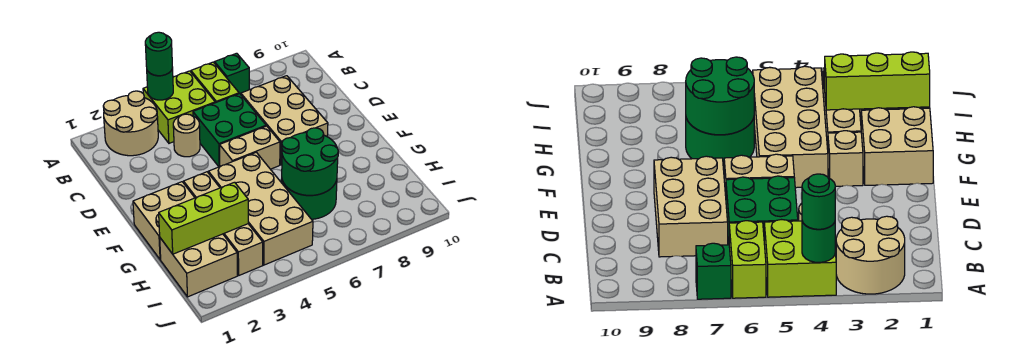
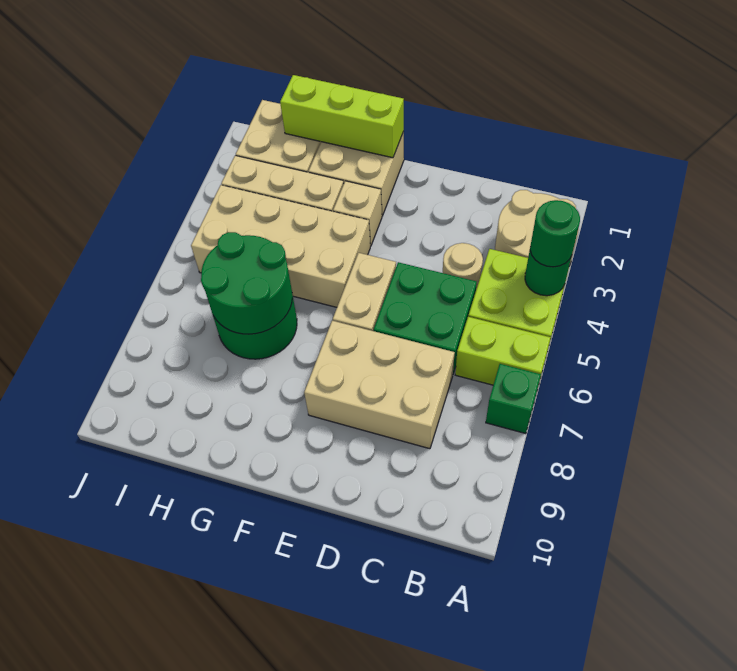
lime 1x3 brick [159,182,248,254] -> lime 1x3 brick turned to [280,75,404,158]

